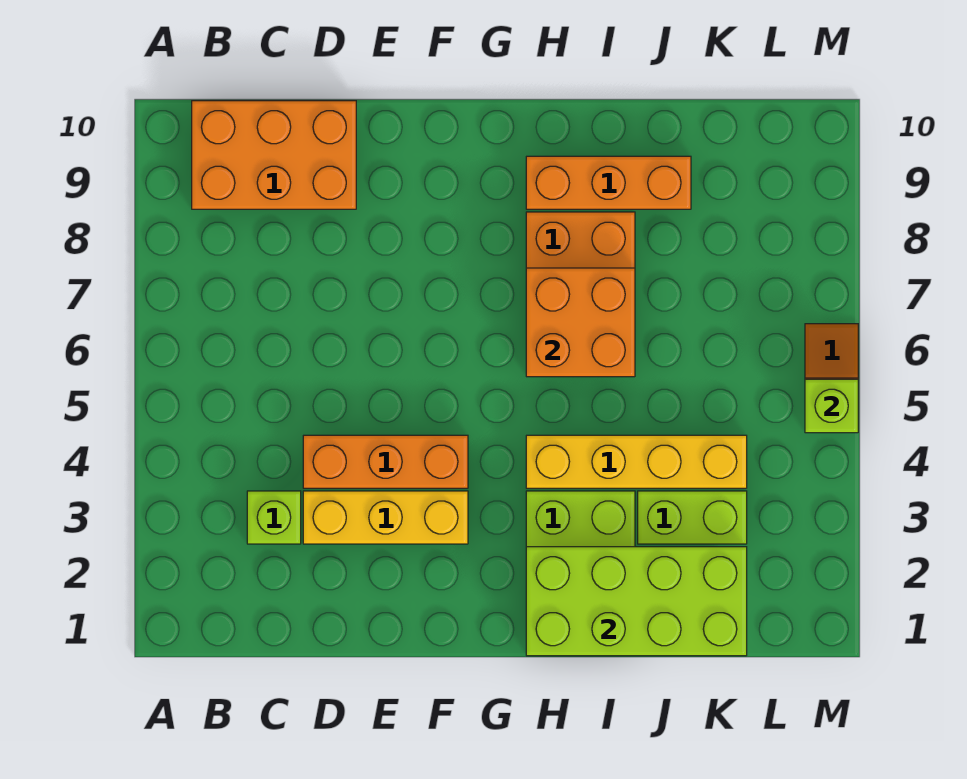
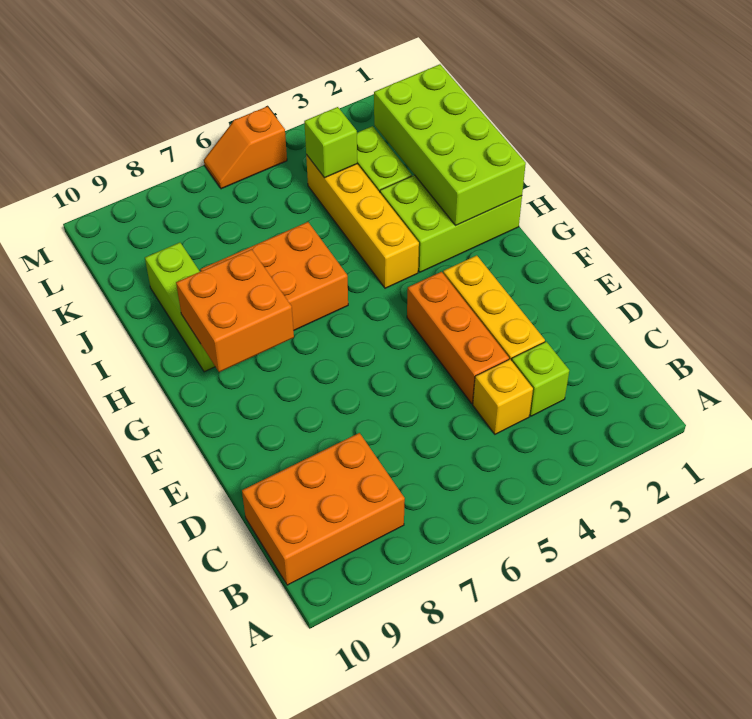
orange 2x3 brick [192,101,356,209] -> orange 2x3 brick turned to [242,433,405,585]
none -> yellow 1x1 brick [473,359,533,434]
orange 2x2 brick [526,268,635,377] -> orange 2x2 brick moved to [176,249,294,372]
orange 1x3 brick [526,156,691,209] -> lime 1x3 brick [145,243,215,372]
lime 1x1 brick [805,379,858,433] -> lime 1x1 brick moved to [304,107,357,178]

